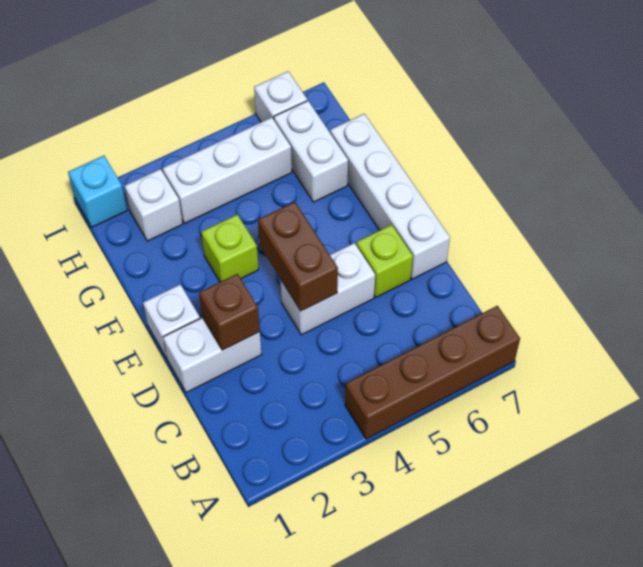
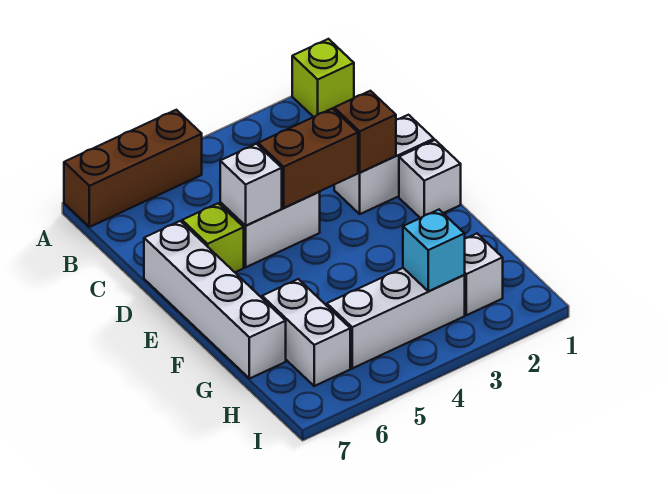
brown 1x4 brick [345,306,520,439] -> brown 1x3 brick [64,110,202,227]
brown 1x2 brick [258,202,338,311] -> brown 1x2 brick turned to [258,108,358,208]
lime 1x1 brick [201,214,259,282] -> lime 1x1 brick moved to [292,39,354,117]
cyan 1x1 brick [68,156,127,227] -> cyan 1x1 brick moved to [403,210,465,291]
white 1x1 brick [254,71,307,122] -> white 1x1 brick moved to [220,144,282,226]

